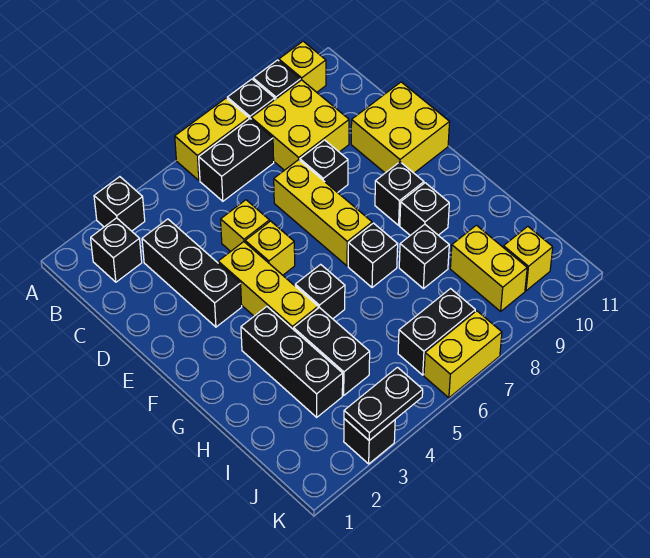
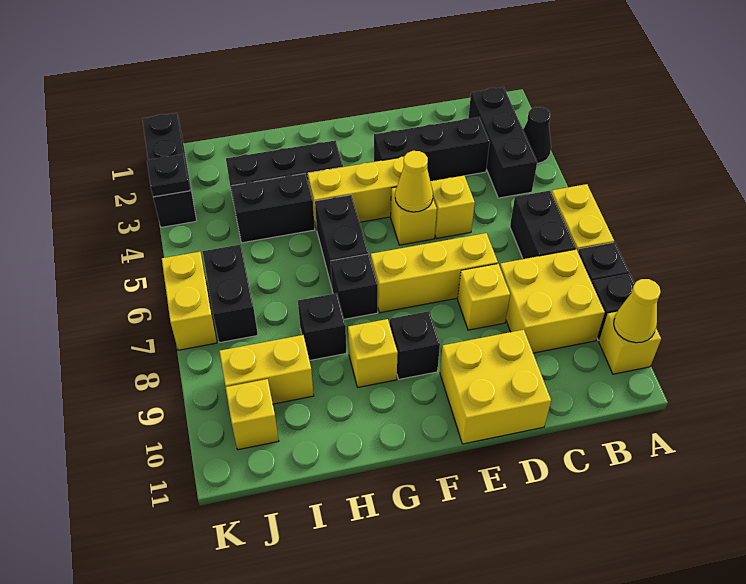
black 1x1 brick [94,177,145,231] -> black 1x1 cone [523,107,551,163]
none -> yellow 1x1 cone [614,279,661,343]
black 1x1 brick [91,218,142,282] -> black 1x3 brick [468,87,537,198]
black 1x1 brick [300,140,348,193] -> yellow 1x1 brick [458,264,510,330]
none -> yellow 1x1 cone [395,151,433,212]
black 1x1 brick [295,264,345,319] -> black 1x2 brick [315,195,368,287]
black 1x1 brick [400,183,449,235] -> yellow 1x1 brick [348,319,398,387]
black 1x1 brick [344,419,395,464] -> black 1x3 brick [142,113,196,227]
black 1x2 plate [344,367,423,440] -> black 1x1 plate [147,154,190,197]

